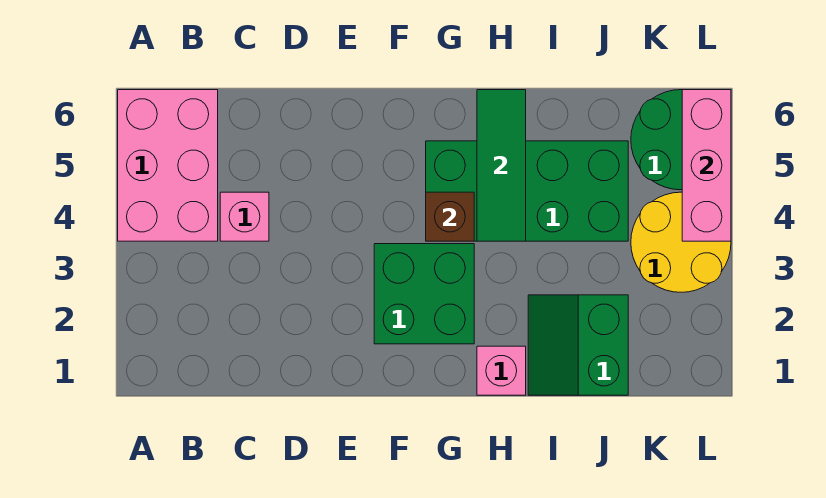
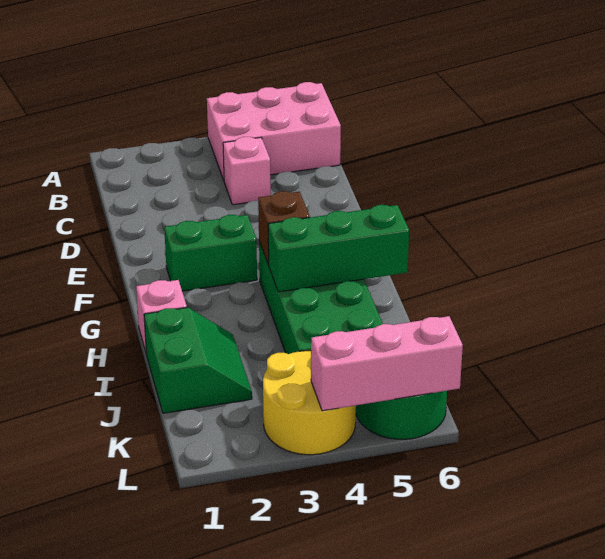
green 2x2 brick [374,244,474,344] -> green 1x2 brick [164,215,257,291]
green 1x3 tile [477,90,526,241] -> green 1x3 brick [268,205,409,292]
green 2x2 slope [528,295,628,395] -> green 2x2 slope turned to [144,307,252,413]

